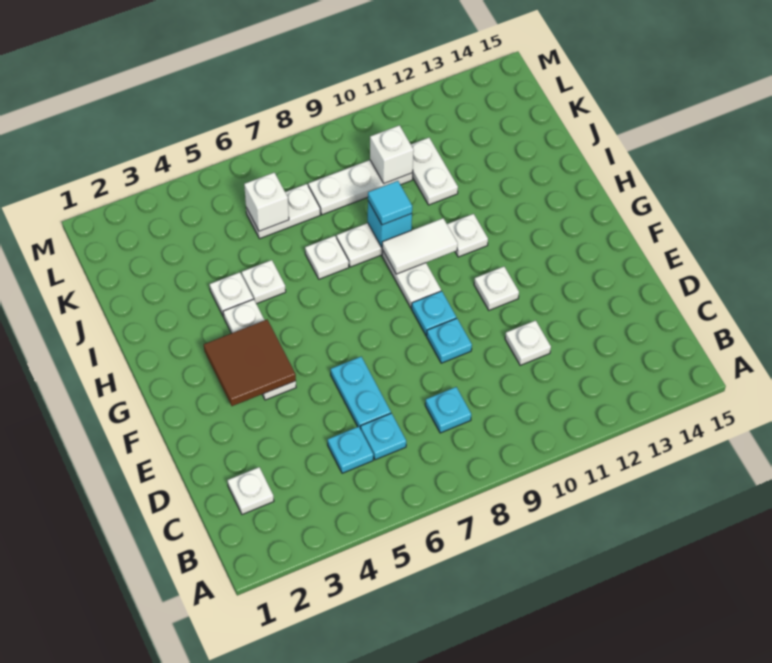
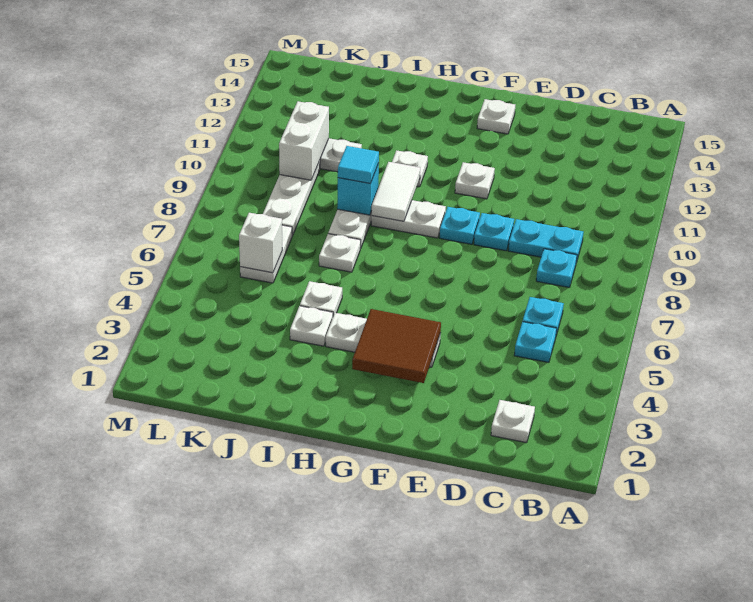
cyan 1x2 plate [331,357,391,429] -> cyan 1x2 plate moved to [508,219,583,263]
white 1x1 plate [505,320,551,365] -> white 1x1 plate moved to [477,99,515,134]
white 1x1 brick [370,125,414,183] -> white 1x2 brick [279,101,329,180]

